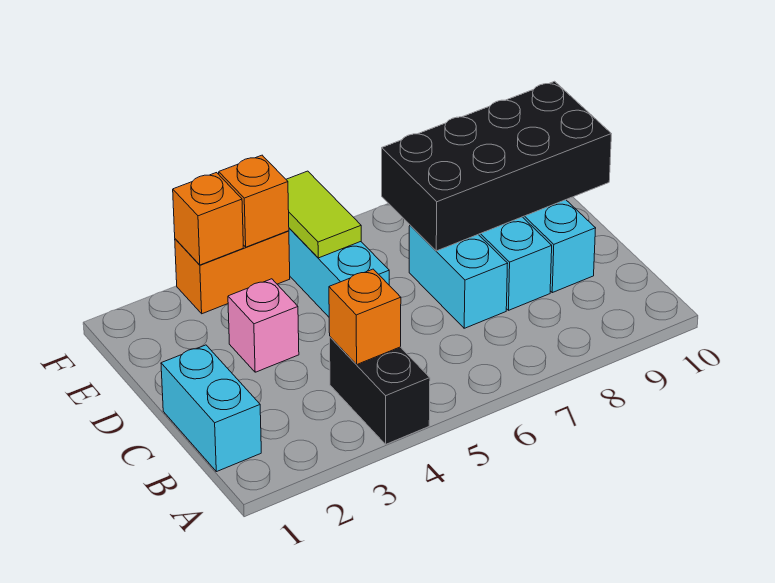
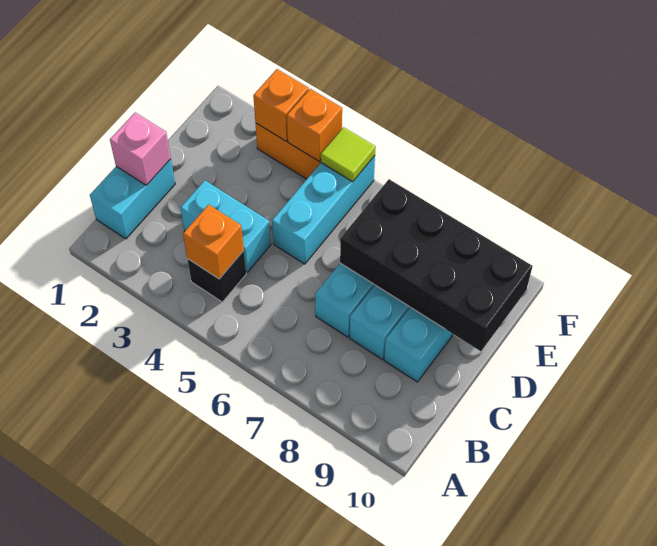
black 1x2 brick [330,337,430,444] -> black 1x1 brick [188,251,246,302]
none -> cyan 1x2 brick [180,180,271,272]
pink 1x1 brick [228,279,299,372] -> pink 1x1 brick moved to [110,113,171,185]
lime 1x2 tile [286,171,361,258] -> lime 1x1 tile [321,127,376,182]

